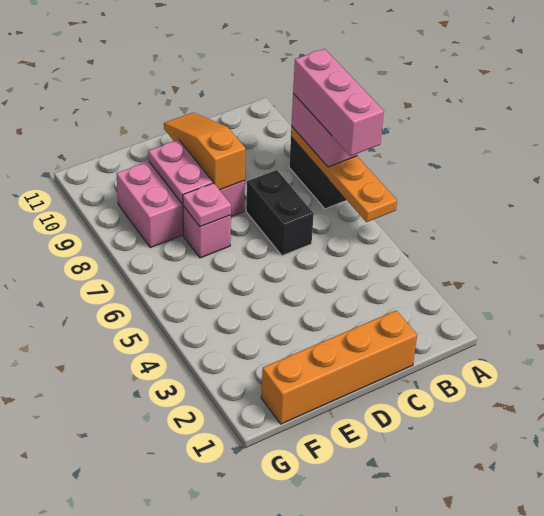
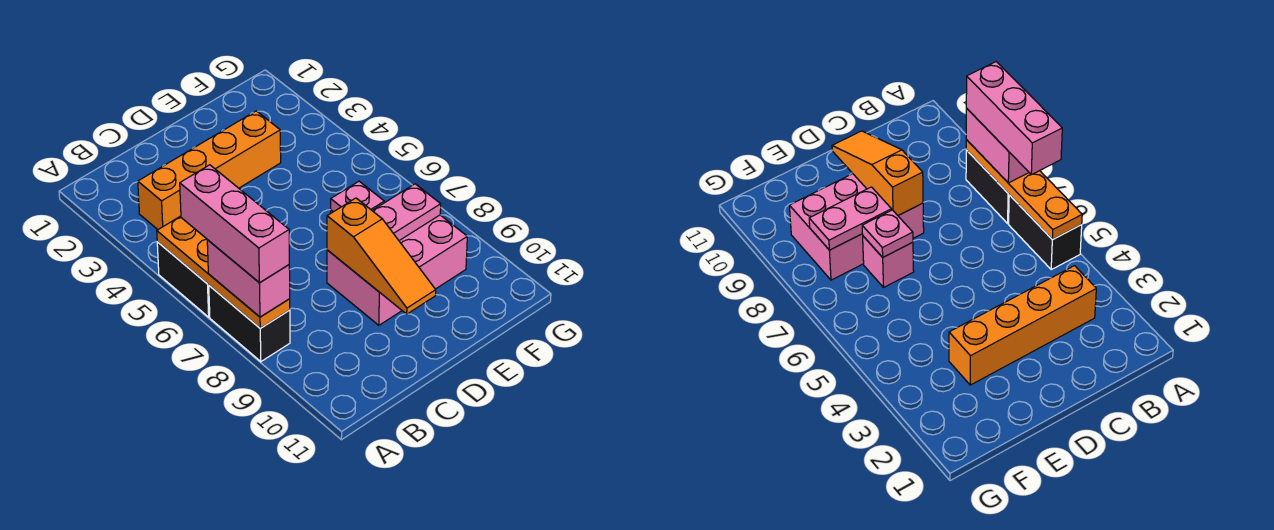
orange 1x4 brick [261,310,417,424] -> orange 1x4 brick moved to [138,111,281,229]
black 1x2 brick [246,170,314,256] -> black 1x2 brick moved to [157,242,210,317]
pink 1x2 plate [148,140,213,204] -> pink 1x2 plate turned to [372,184,441,240]

